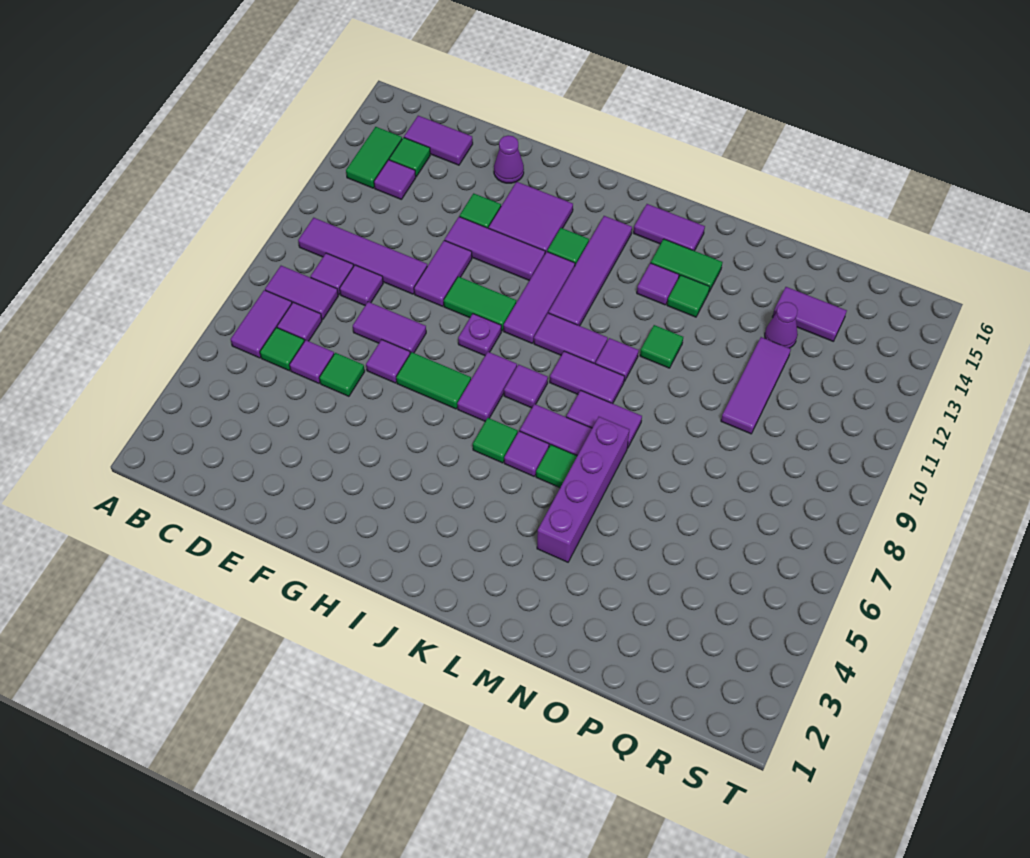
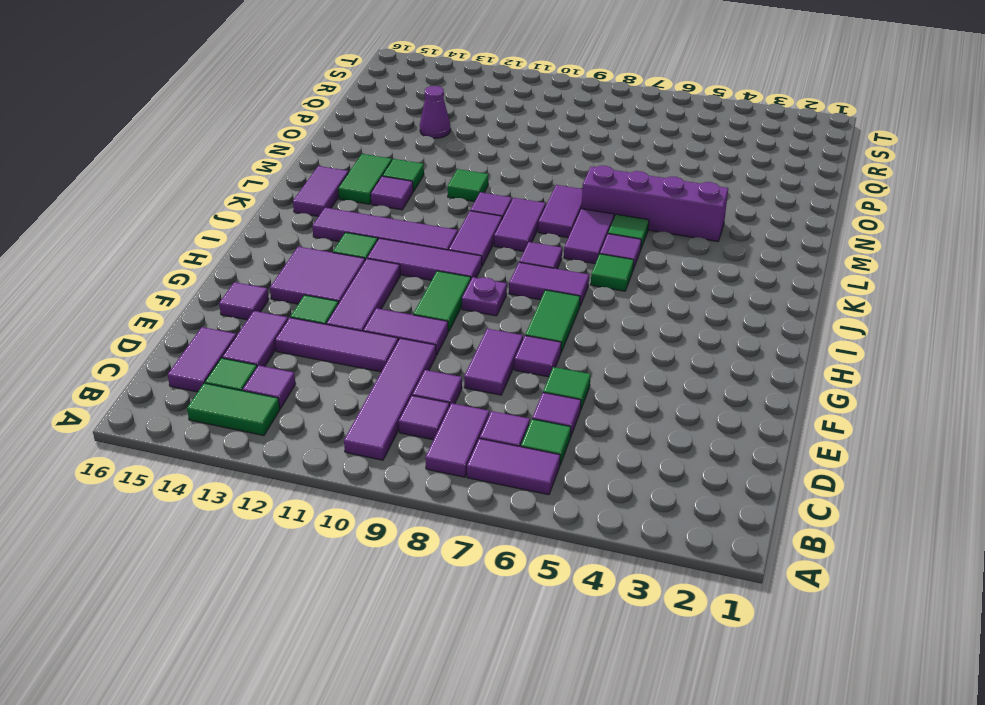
purple 1x1 cone [494,135,524,183] -> purple 1x1 tile [219,282,269,320]
purple 1x3 tile [721,337,791,434] -> purple 1x3 tile moved to [275,318,398,372]
purple 1x2 tile [772,287,847,341] -> purple 1x2 tile moved to [222,311,288,367]

